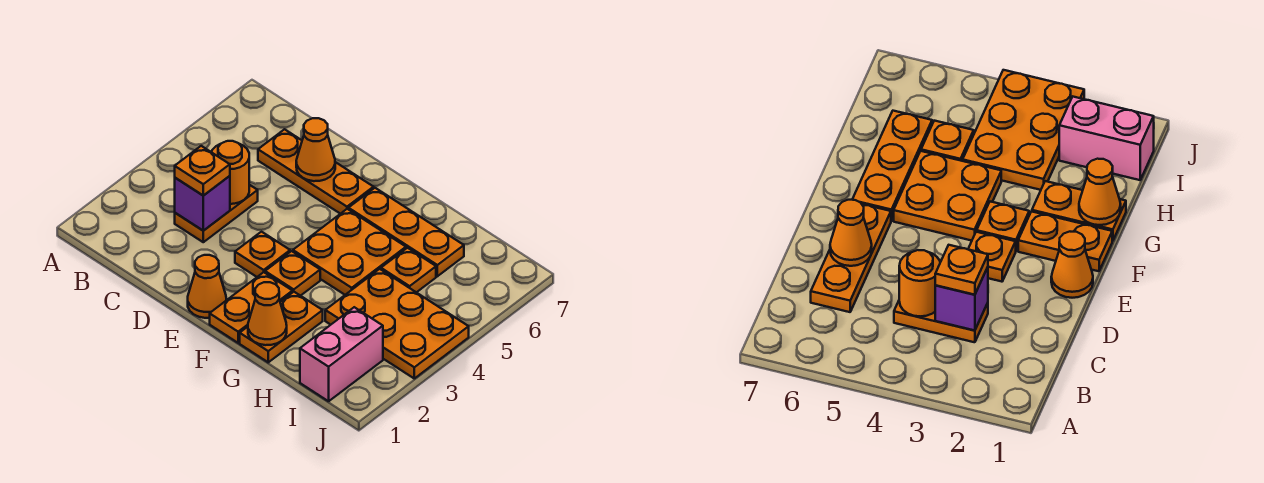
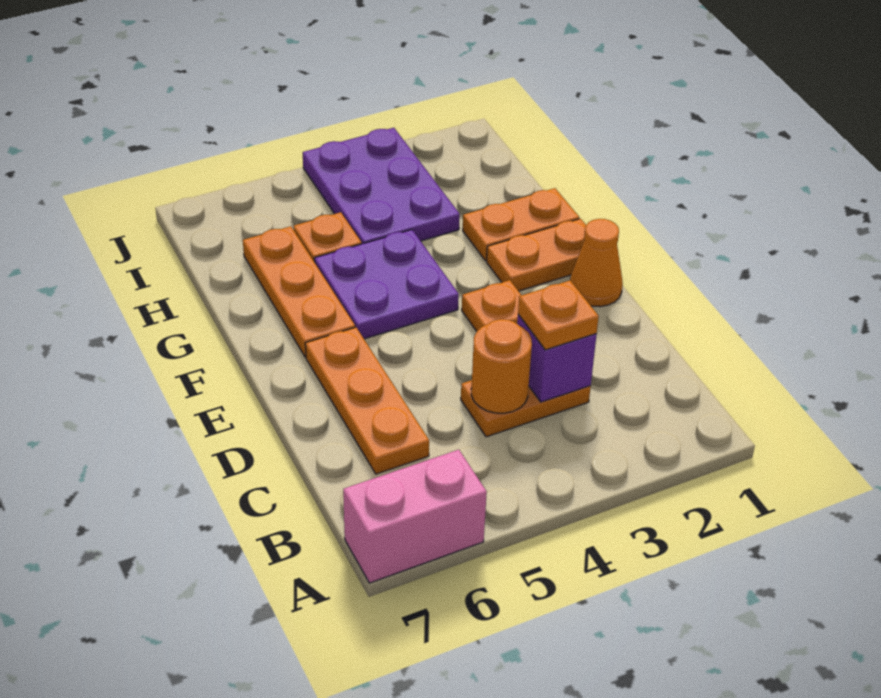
orange 1x1 cone [296,118,335,181] -> none
orange 1x1 plate [265,251,320,296] -> none
orange 2x2 plate [293,209,406,295] -> purple 2x2 plate [314,230,459,339]
orange 1x1 cone [248,282,287,345] -> none
orange 2x3 plate [325,269,469,378] -> purple 2x3 plate [303,128,460,244]
pink 1x2 brick [300,307,383,401] -> pink 1x2 brick moved to [343,450,487,583]

